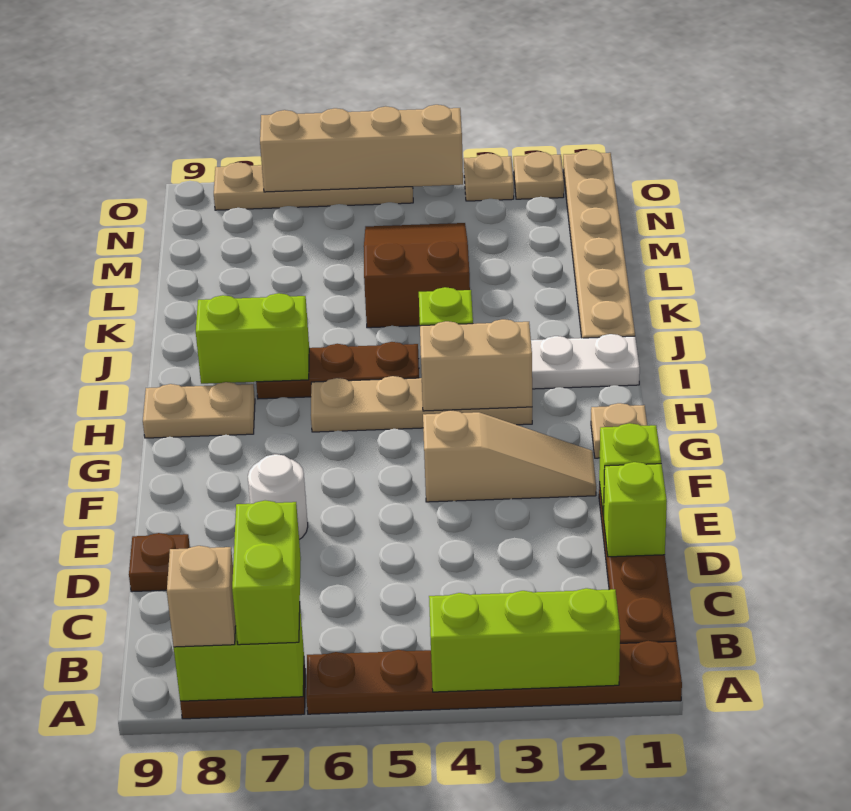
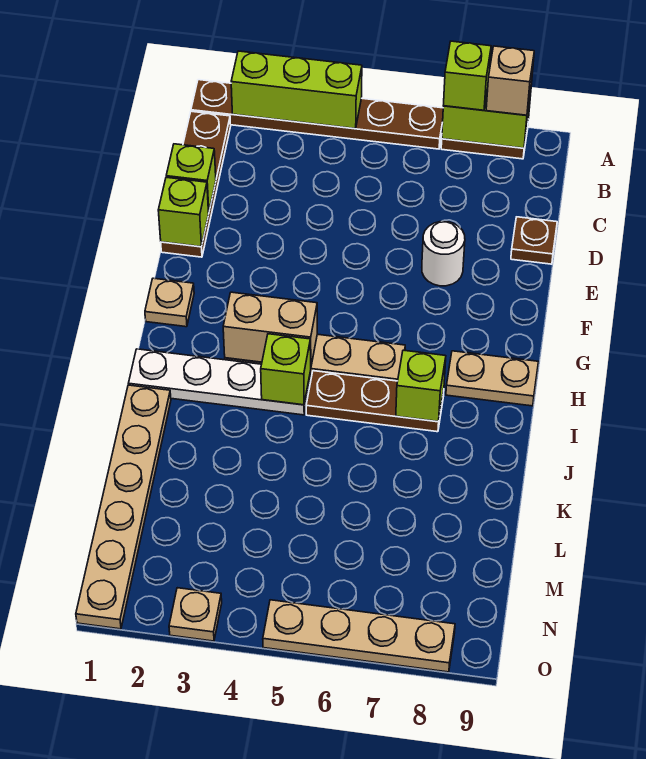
lime 1x2 brick [232,500,301,645] -> lime 1x1 brick [443,41,491,110]
tan 1x3 slope [423,410,596,502] -> none
lime 1x2 brick [196,293,309,384] -> lime 1x1 brick [396,350,446,422]
brown 2x3 slope [364,223,470,328] -> none
tan 1x1 plate [514,152,564,199] -> none
tan 1x4 brick [260,105,463,192] -> none

